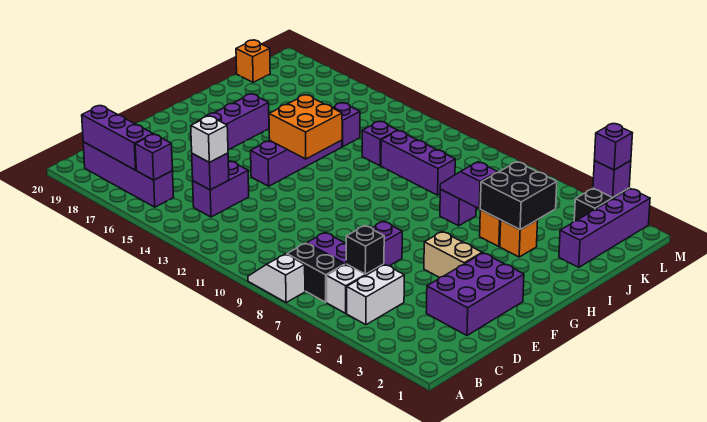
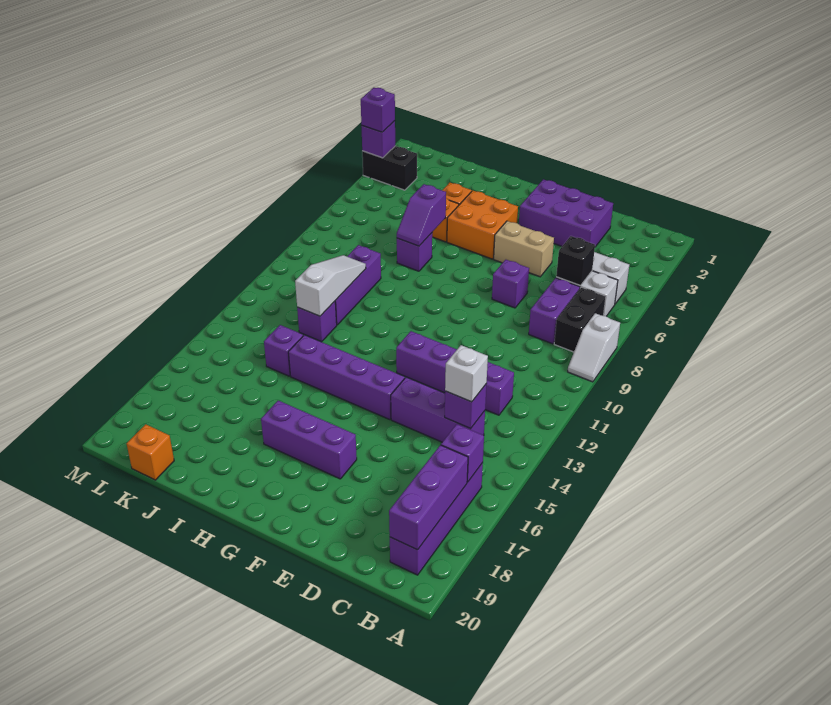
purple 1x2 brick [193,161,249,217] -> purple 1x3 brick [391,377,485,442]
tan 1x2 brick [424,232,482,278] -> tan 1x2 brick turned to [494,221,554,277]
orange 2x2 brick [269,95,343,159] -> orange 2x2 brick moved to [447,191,518,259]
black 2x2 brick [480,162,557,230] -> none
purple 1x4 brick [559,189,650,267] -> purple 1x4 brick moved to [396,331,514,415]
none -> white 1x3 slope [295,255,366,316]

